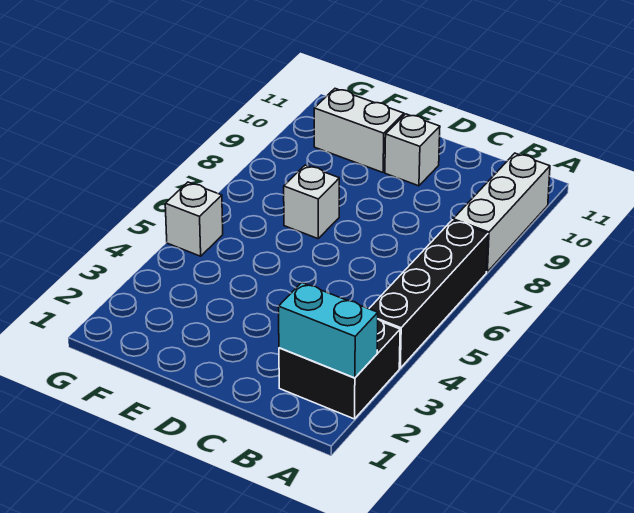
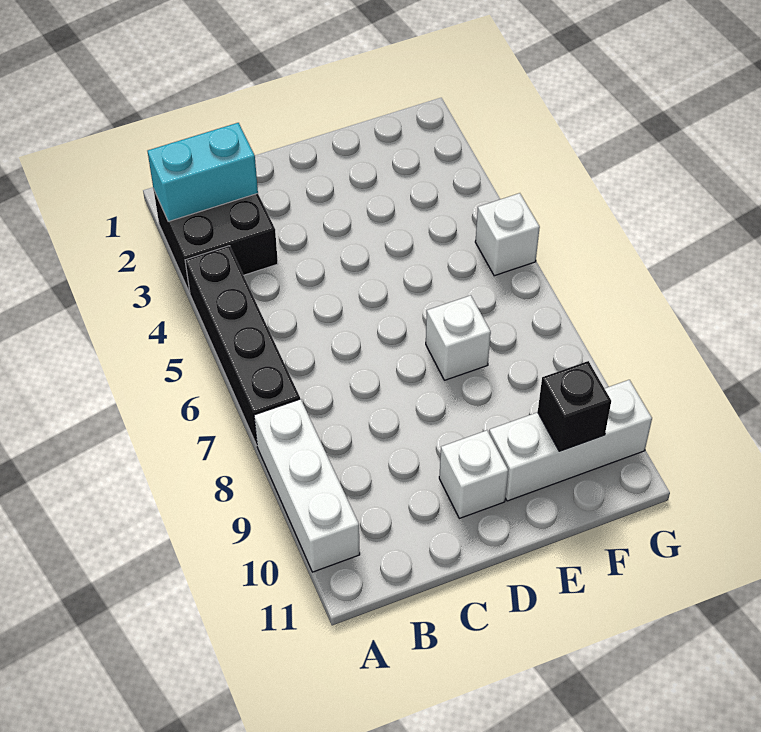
white 1x2 brick [314,89,404,172] -> white 1x3 brick [489,380,652,501]
none -> black 1x1 brick [538,361,611,451]

